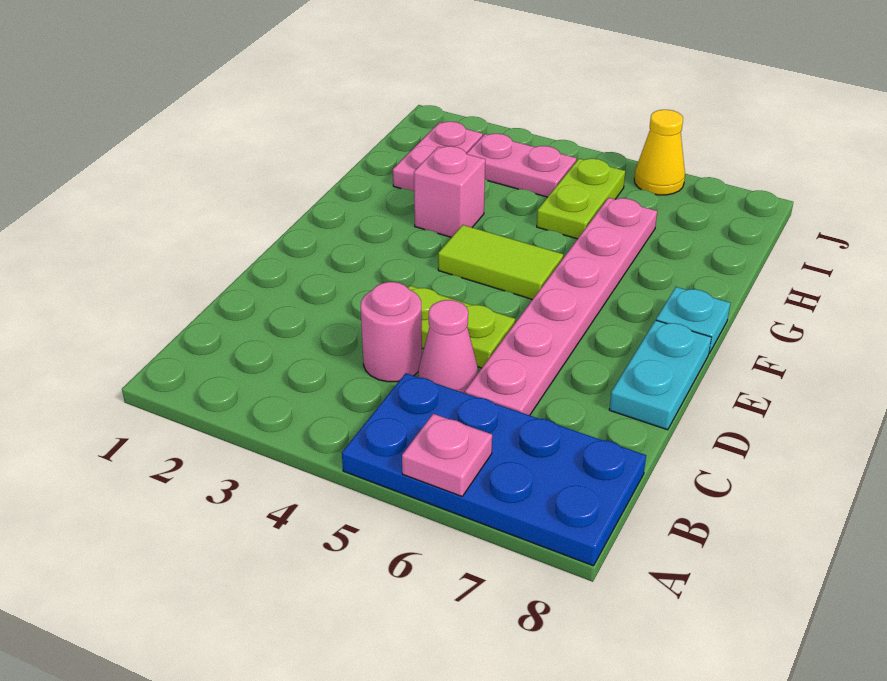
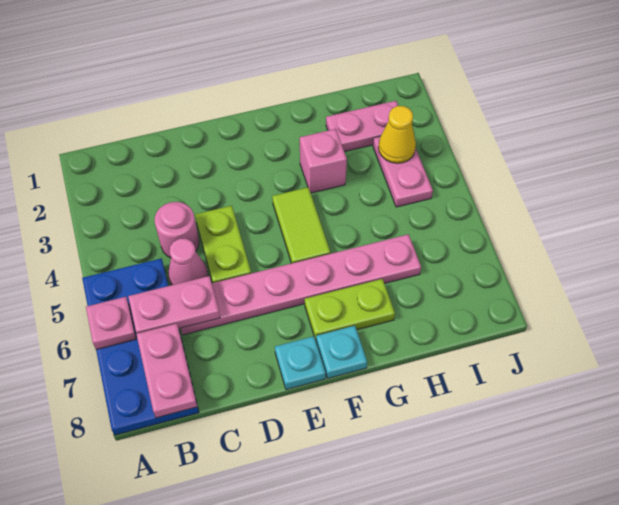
none -> pink 1x2 plate [128,276,220,333]
none -> pink 1x2 plate [137,324,197,418]
cyan 1x2 plate [609,320,711,430] -> cyan 1x1 plate [275,336,326,390]
lime 1x2 plate [537,159,625,239] -> lime 1x2 plate moved to [305,279,395,340]
yellow 1x1 cone [634,110,685,195] -> yellow 1x1 cone moved to [378,106,416,163]

